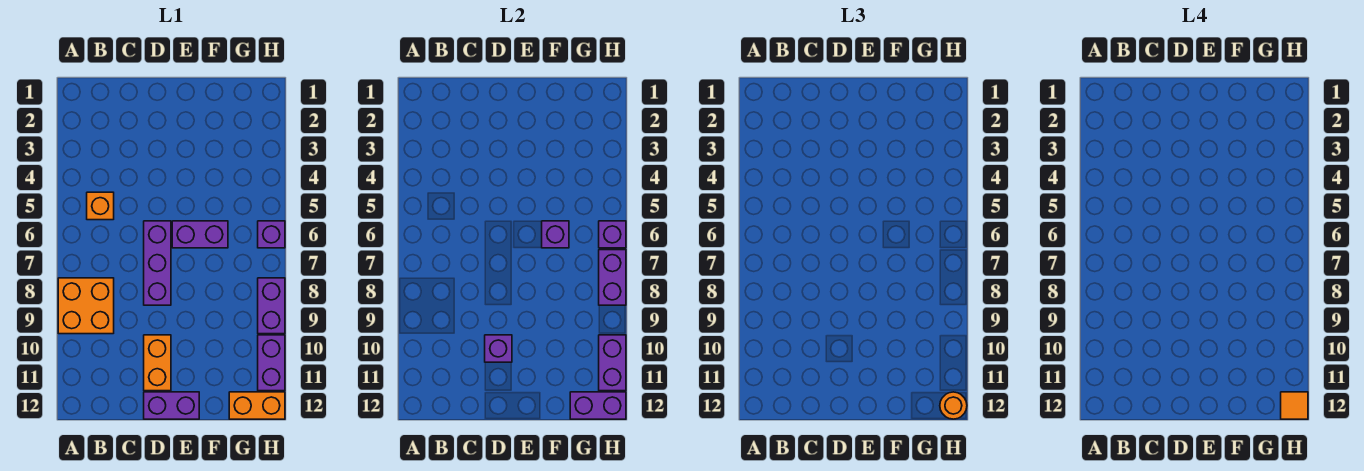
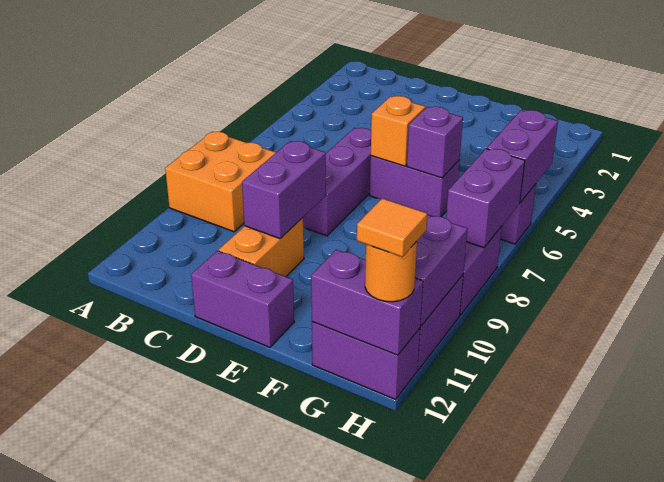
orange 1x1 brick [87,192,114,220] -> orange 1x1 brick moved to [371,96,425,166]
purple 1x1 brick [485,335,512,362] -> purple 1x2 brick [242,141,326,239]
orange 1x2 brick [229,392,285,419] -> purple 1x2 brick [312,322,420,399]
purple 1x1 brick [599,221,626,248] -> purple 1x2 brick [487,110,558,203]

